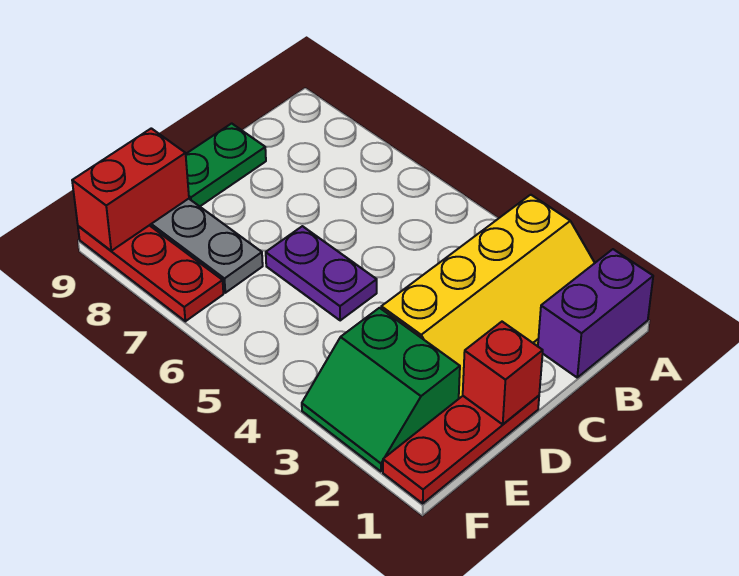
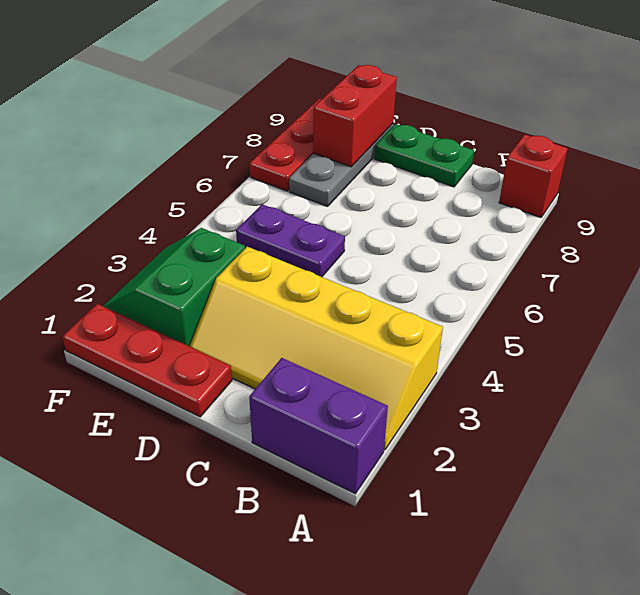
red 1x1 brick [463,322,543,424] -> red 1x1 brick moved to [499,134,568,217]
purple 1x2 plate [266,226,377,320] -> purple 1x2 plate turned to [236,204,345,277]
red 1x2 brick [72,128,189,251] -> red 1x2 brick turned to [313,65,397,167]

